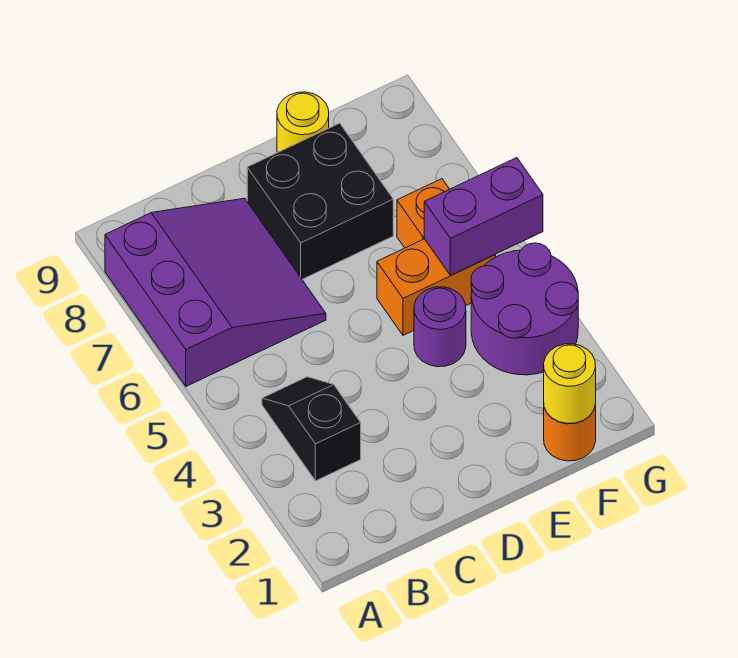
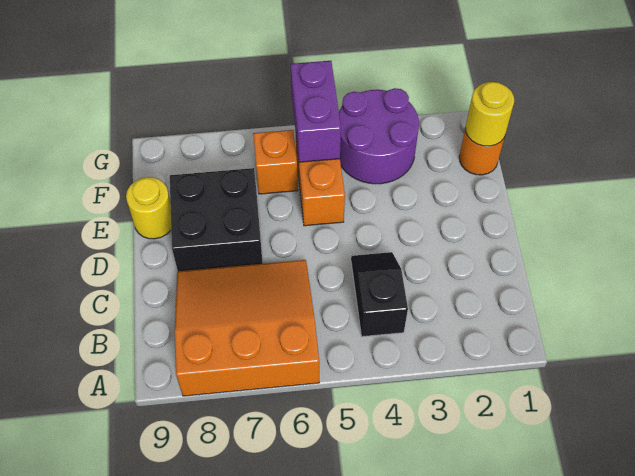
purple 3x3 slope [105,198,326,386] -> orange 3x3 slope [175,260,319,396]
black 1x2 slope [262,377,361,481] -> black 1x2 slope turned to [351,252,408,337]
purple 1x1 round brick [414,287,466,367] -> none

